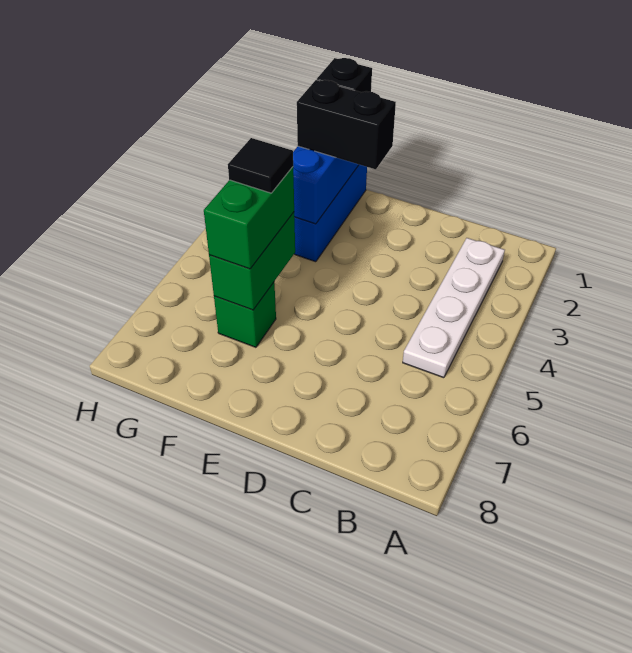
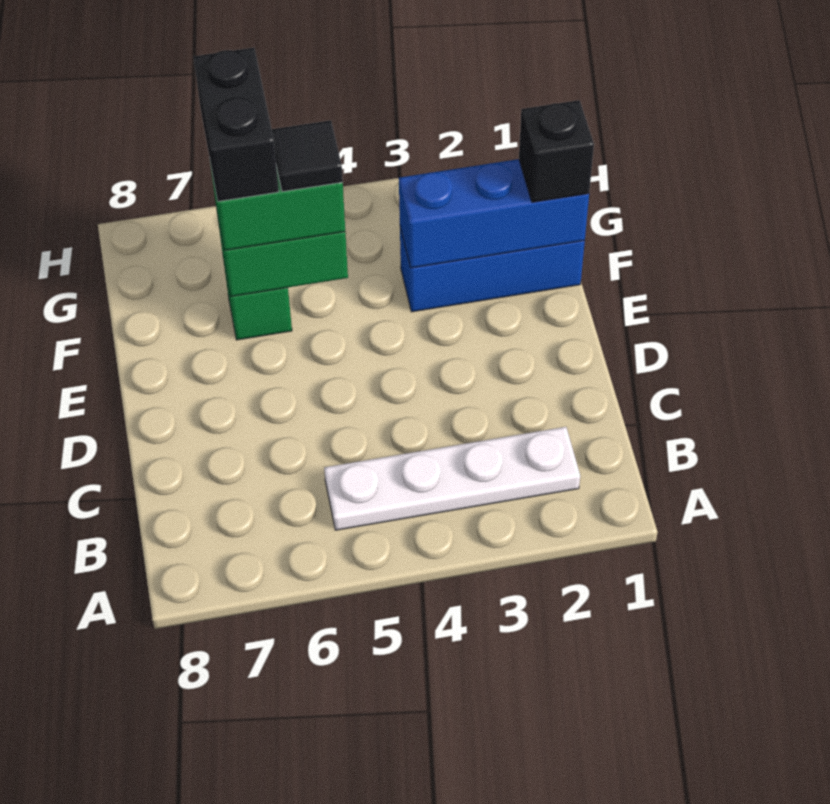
black 1x2 brick [297,80,396,169] -> black 1x2 brick moved to [194,48,279,201]

